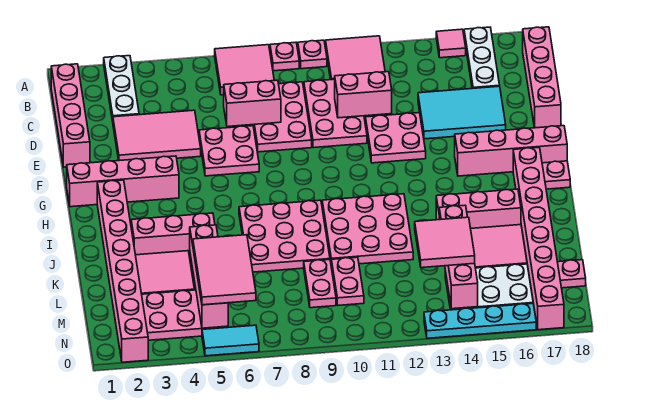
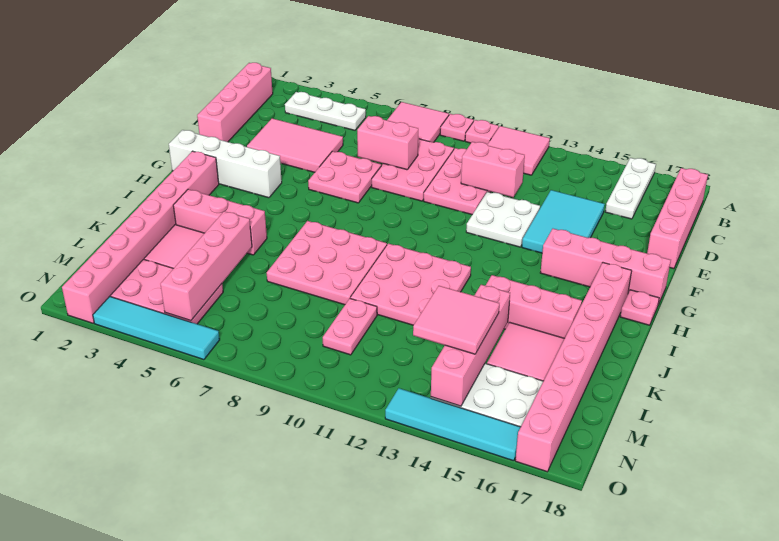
white 1x3 plate [104,56,139,121] -> white 1x3 plate turned to [285,92,366,130]
pink 1x1 tile [436,29,466,58] -> none
cyan 2x3 tile [418,86,506,139] -> cyan 2x3 tile turned to [522,190,605,253]
pink 2x2 plate [366,113,426,163] -> white 2x2 plate [466,192,540,247]
pink 1x4 brick [67,156,179,207] -> white 1x4 brick [169,130,282,198]
pink 2x3 tile [193,235,256,305] -> none
pink 1x2 plate [304,260,336,308] -> none
pink 1x1 plate [558,260,586,288] -> none
cyan 1x2 tile [202,325,259,356] -> cyan 1x4 tile [93,296,220,360]
cyan 1x4 plate [424,304,536,338] -> cyan 1x4 tile [385,388,521,461]

